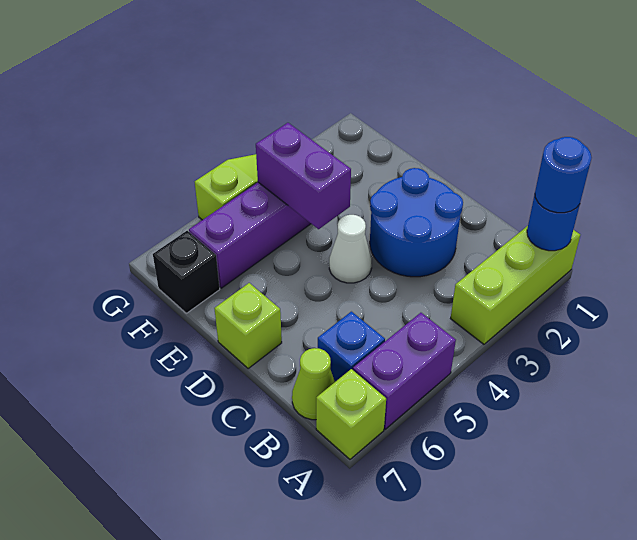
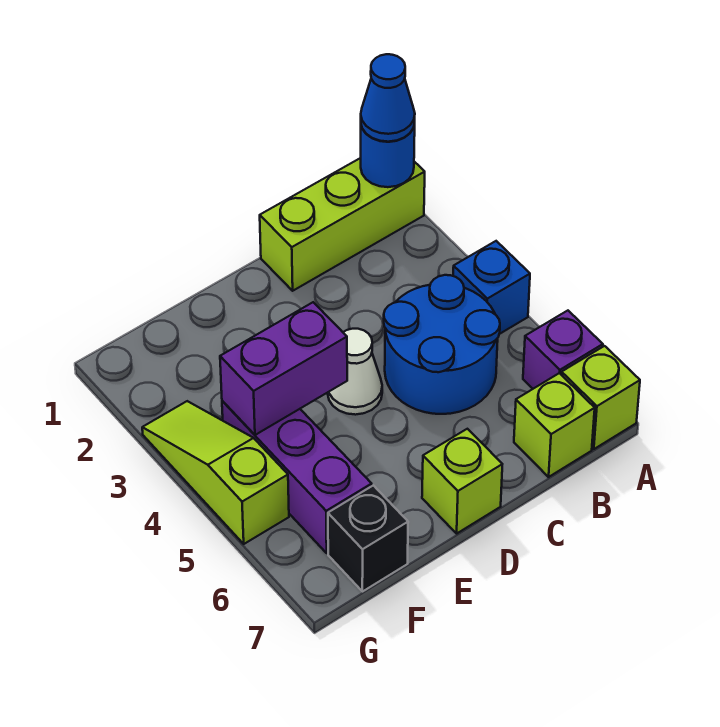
lime 1x3 brick [451,226,580,344] -> lime 1x3 brick turned to [260,158,425,291]
blue 1x1 round brick [535,137,591,213] -> blue 1x1 cone [361,54,415,142]
purple 1x2 brick [353,313,456,429] -> purple 1x1 brick [523,311,603,389]
blue 1x1 brick [318,312,385,382] -> blue 1x1 brick moved to [453,241,530,334]
lime 1x1 cone [292,348,335,420] -> lime 1x1 brick [514,373,595,477]
blue 2x2 round brick [370,168,463,277] -> blue 2x2 round brick moved to [384,275,500,414]

